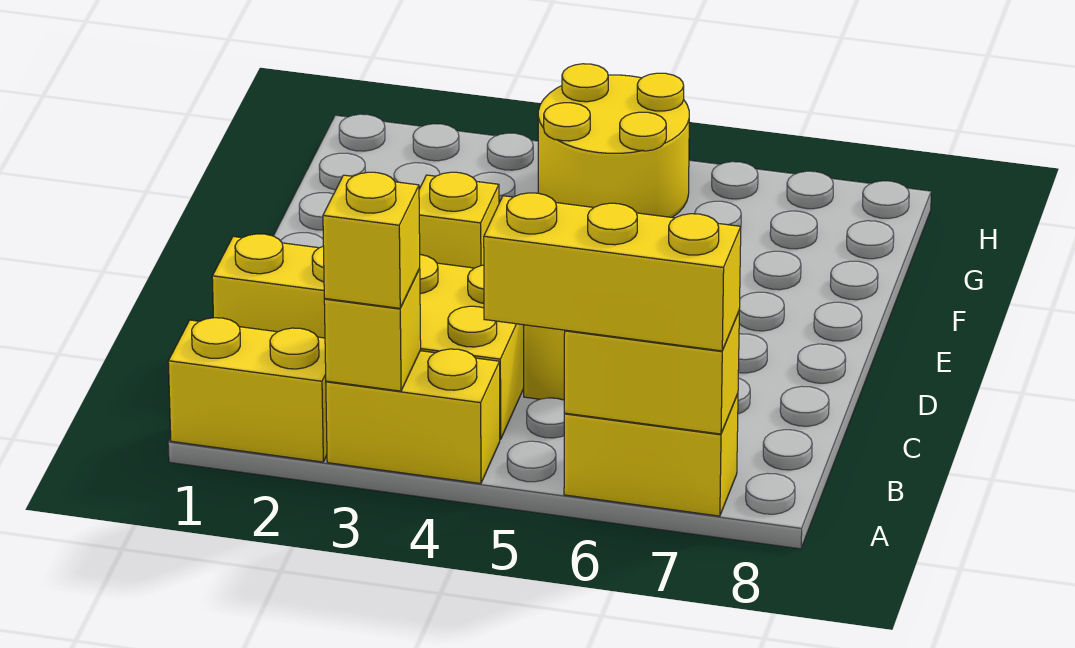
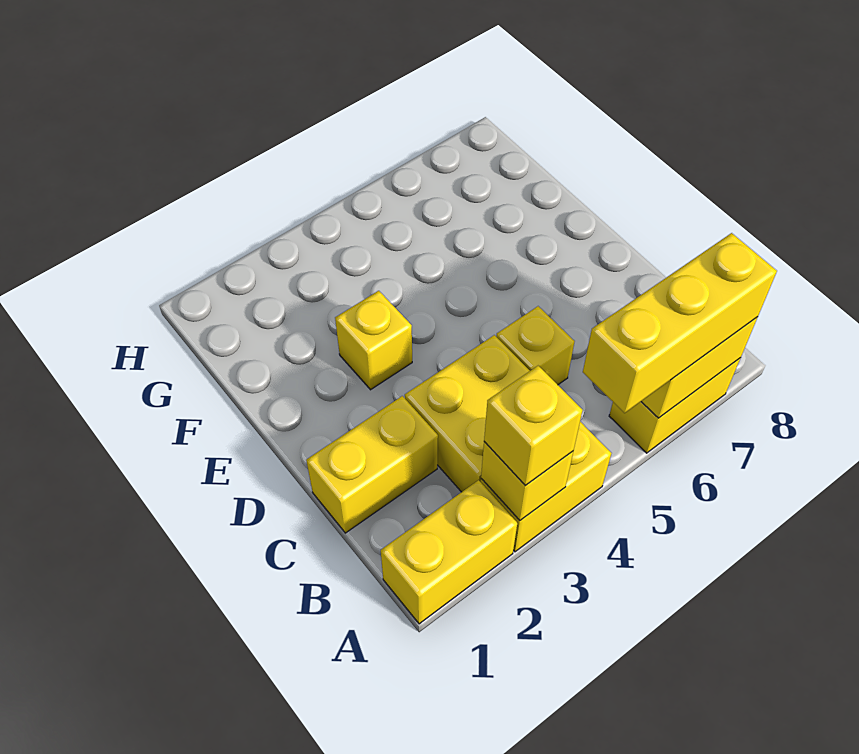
yellow 2x2 round brick [538,64,689,217] -> none

